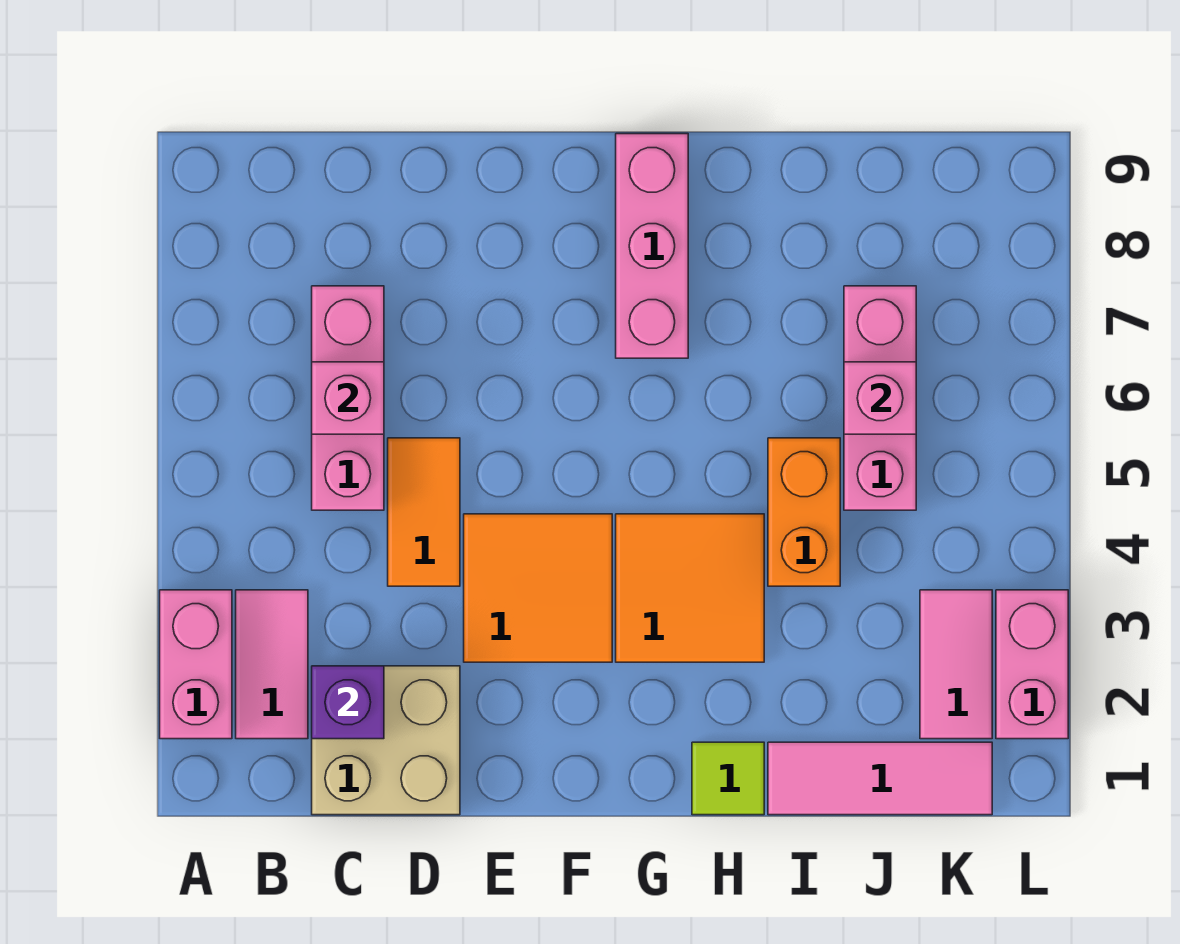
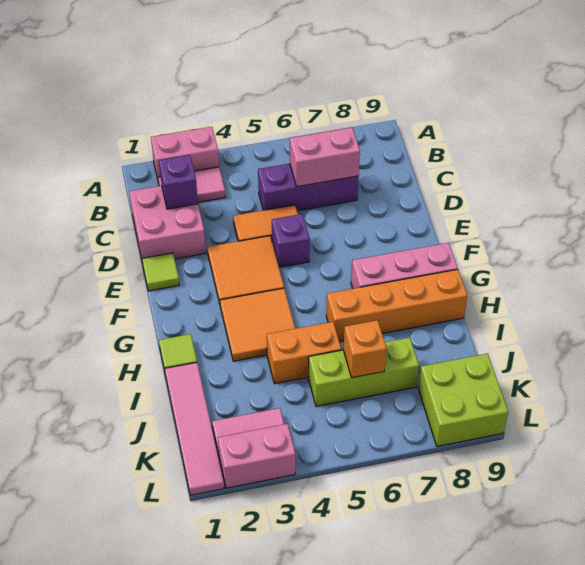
tan 2x2 brick [312,666,460,815] -> pink 2x2 brick [129,186,206,259]
pink 1x3 brick [312,286,384,510] -> purple 1x3 brick [258,164,359,211]
pink 1x1 brick [312,362,384,434] -> pink 1x2 brick [290,128,360,187]
none -> lime 1x1 tile [142,253,179,291]
none -> purple 1x1 brick [272,214,310,267]
none -> orange 1x4 brick [326,269,467,342]
pink 1x3 tile [768,742,992,815] -> pink 1x4 tile [165,362,224,495]
pink 1x3 brick [844,286,916,510] -> lime 1x3 brick [308,338,419,406]
pink 1x1 brick [844,362,916,434] -> orange 1x1 brick [343,320,387,378]
none -> lime 2x2 brick [418,354,508,446]

